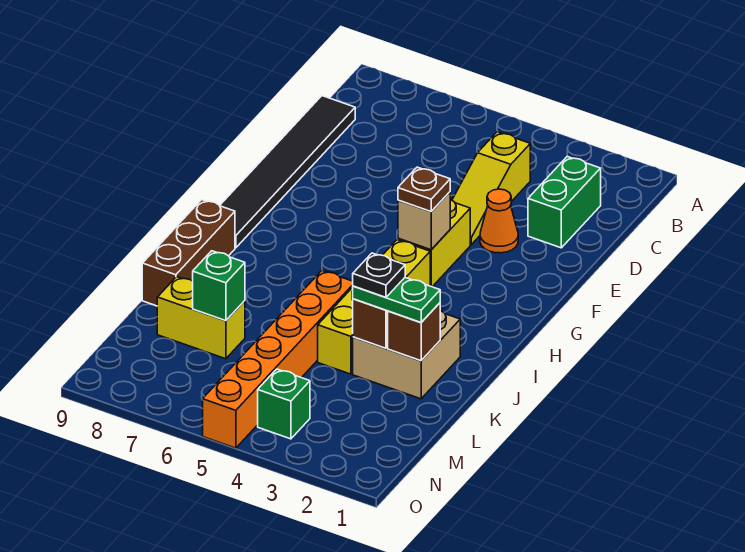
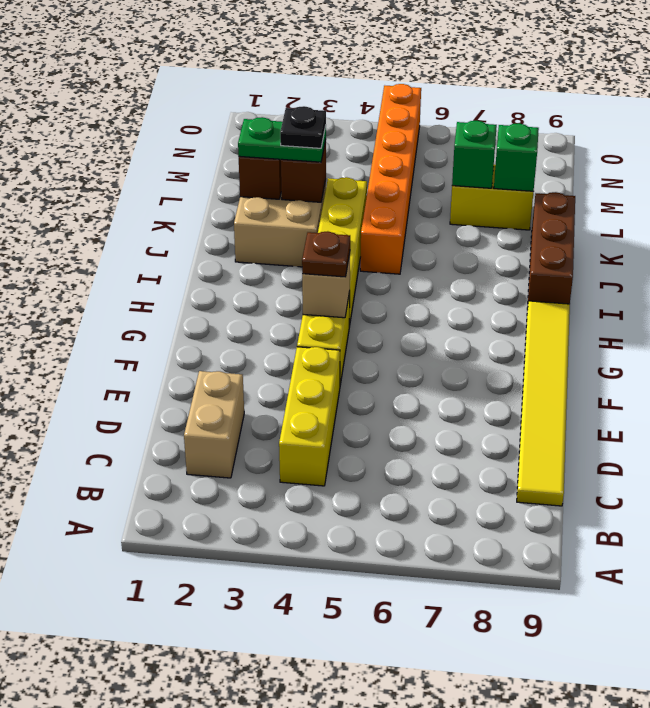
green 1x2 brick [528,156,601,248] -> tan 1x2 brick [184,371,244,478]
yellow 1x3 slope [452,132,530,245] -> yellow 1x3 brick [279,347,340,486]
black 1x6 tile [220,96,355,248] -> yellow 1x6 tile [517,301,570,506]
orange 1x1 cone [480,189,518,253] -> none
green 1x1 brick [258,369,310,439] -> green 1x1 brick moved to [494,123,539,191]

